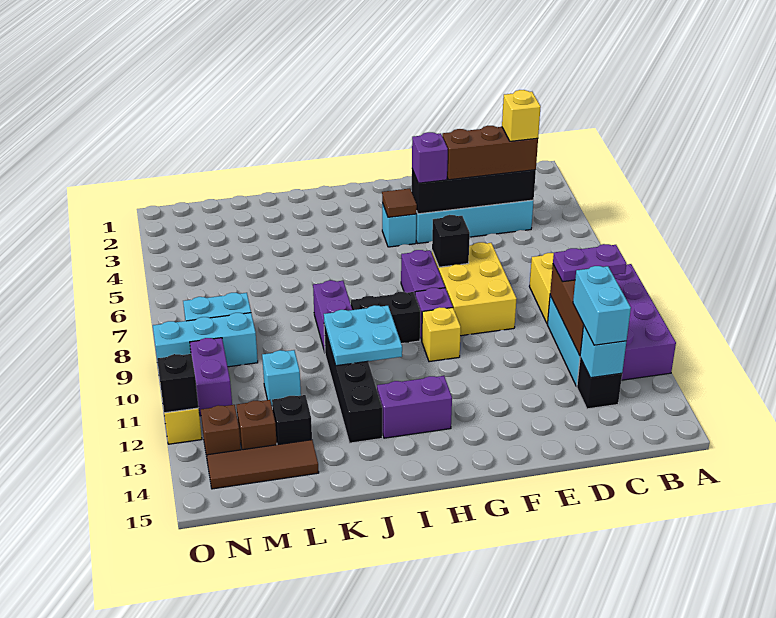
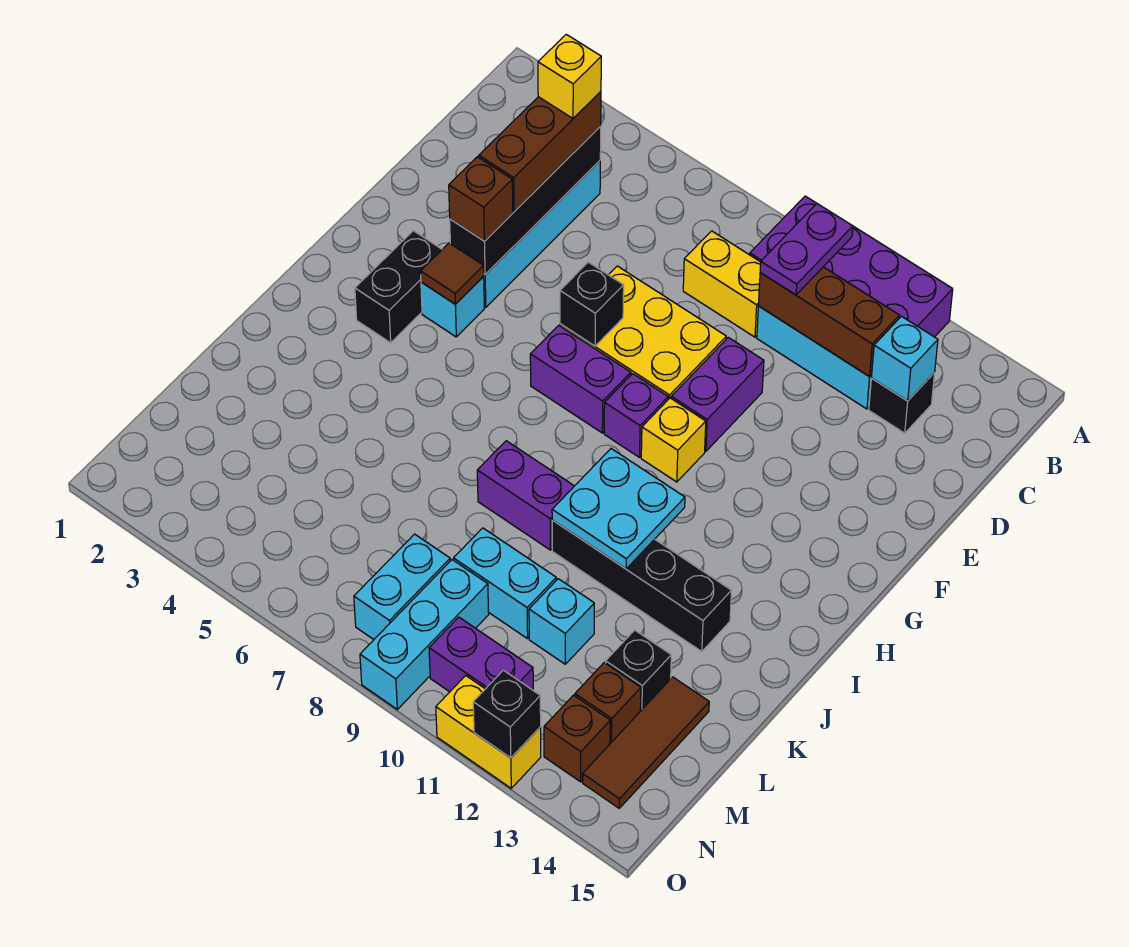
cyan 1x2 brick [573,266,631,345] -> cyan 1x2 brick moved to [453,528,556,639]
purple 1x1 brick [412,132,448,183] -> brown 1x1 brick [449,157,513,241]
black 1x2 brick [351,292,420,344] -> black 1x2 brick moved to [355,231,442,343]
purple 1x2 brick [377,376,452,438] -> purple 1x2 brick moved to [671,337,764,451]

